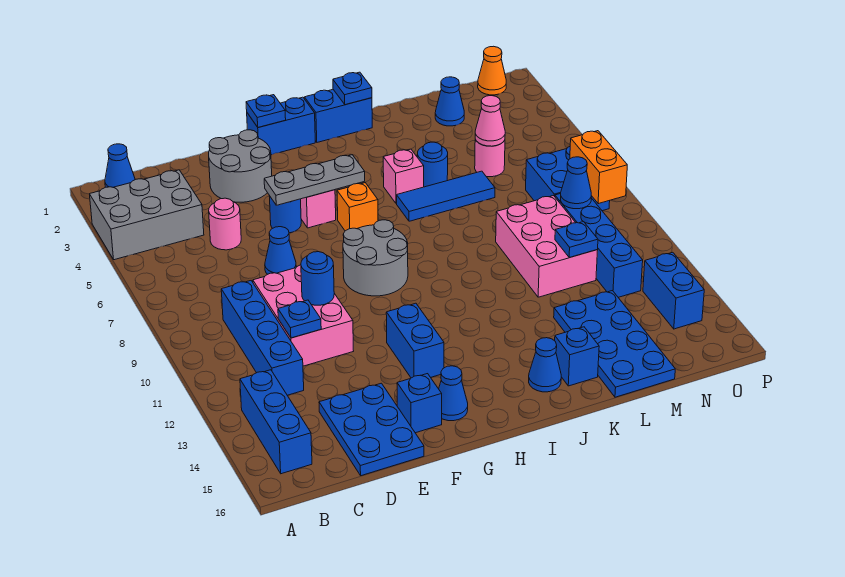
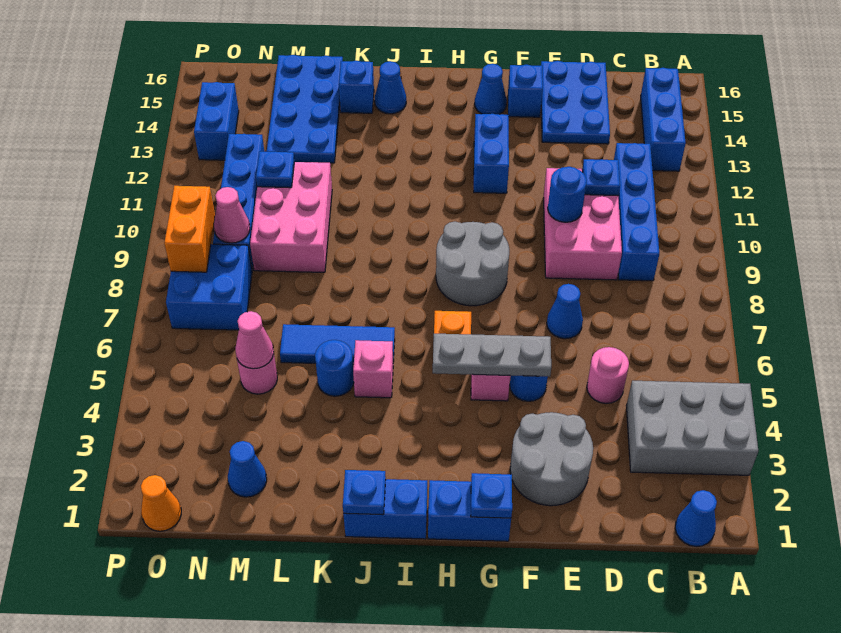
blue 1x1 cone [561,157,591,209] -> pink 1x1 cone [214,187,250,243]

